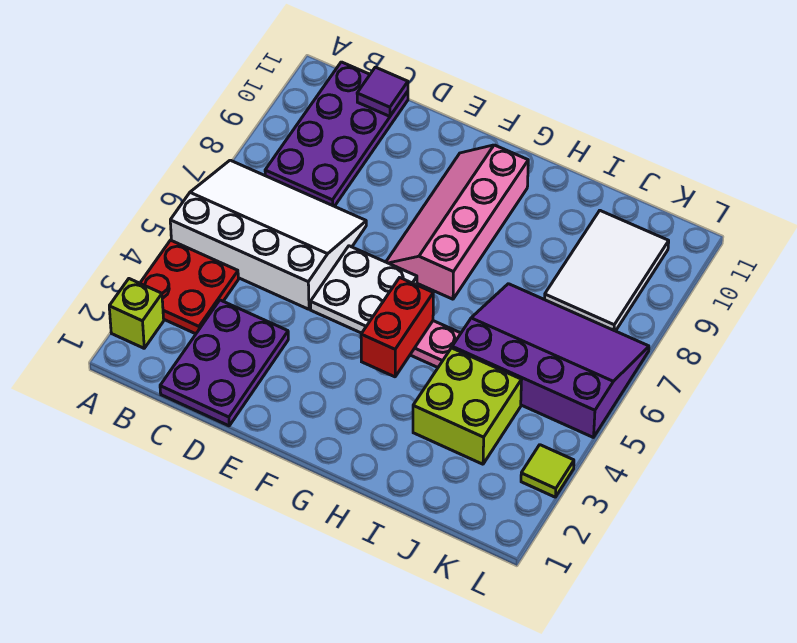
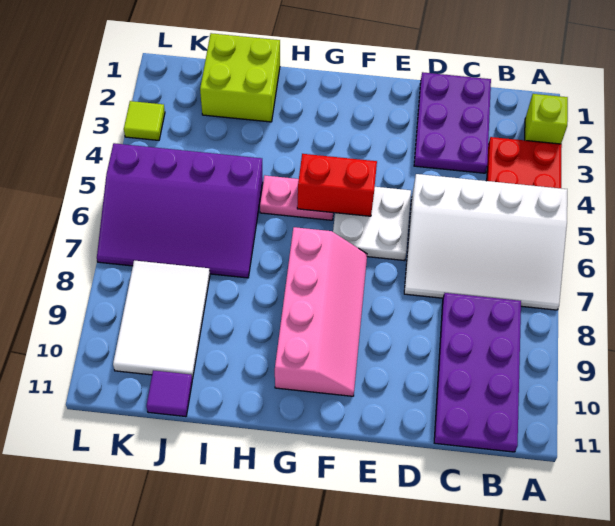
purple 1x1 tile [357,67,408,116] -> purple 1x1 tile moved to [146,370,192,417]
red 1x2 brick [361,278,433,377] -> red 1x2 brick turned to [297,154,377,216]
lime 2x2 brick [413,348,521,464] -> lime 2x2 brick moved to [200,33,280,122]

